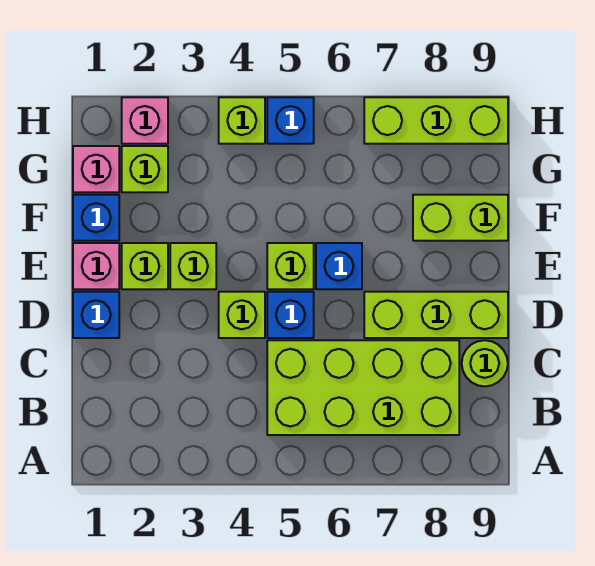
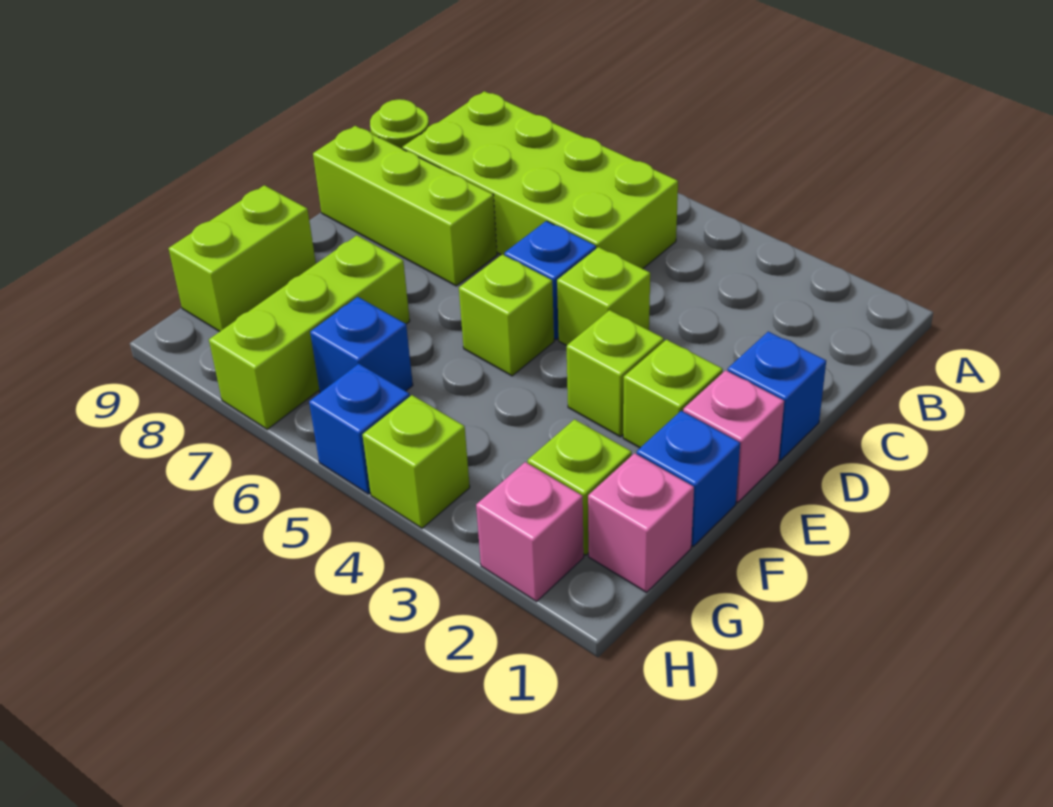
blue 1x1 brick [316,243,362,289] -> blue 1x1 brick moved to [310,297,413,393]
lime 1x2 brick [413,195,508,241] -> lime 1x2 brick turned to [169,185,316,331]
lime 1x3 brick [364,97,508,144] -> lime 1x3 brick turned to [209,235,410,429]

